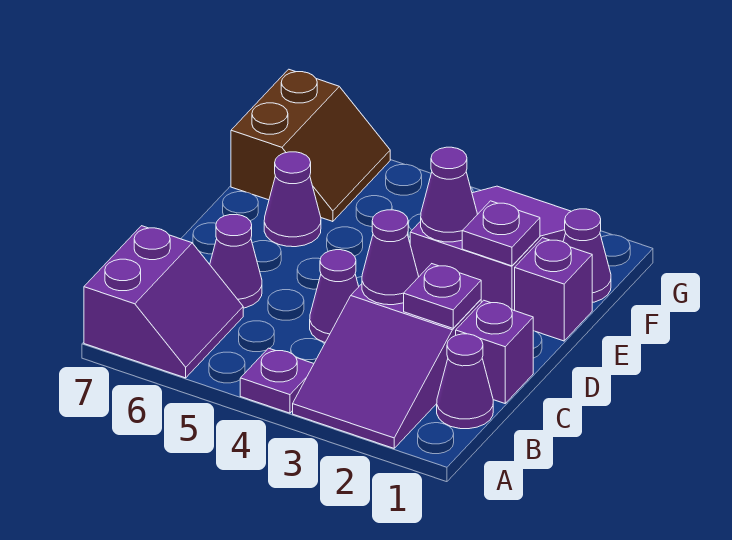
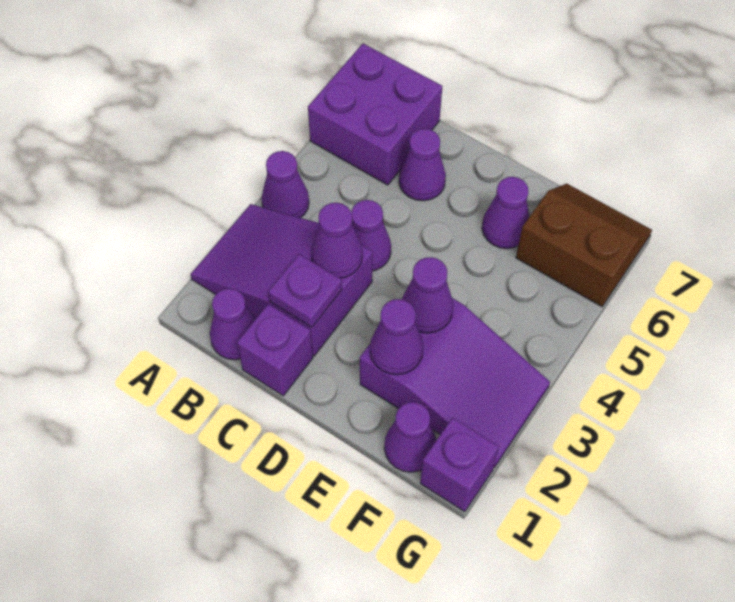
purple 1x1 plate [240,348,314,413] -> purple 1x1 cone [262,151,309,218]
purple 2x2 slope [84,226,243,378] -> purple 2x2 brick [308,44,442,185]
purple 1x1 brick [515,238,592,341] -> purple 1x1 brick moved to [420,418,499,512]
purple 1x1 plate [462,201,540,266] -> purple 1x1 cone [370,299,423,375]
brown 2x2 slope [231,69,390,222] -> brown 2x2 slope turned to [516,184,652,307]

